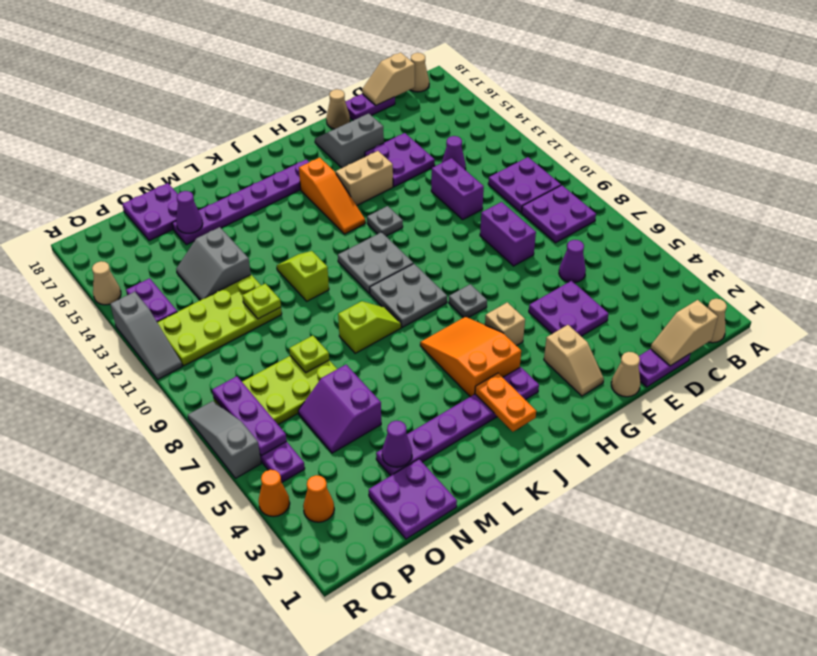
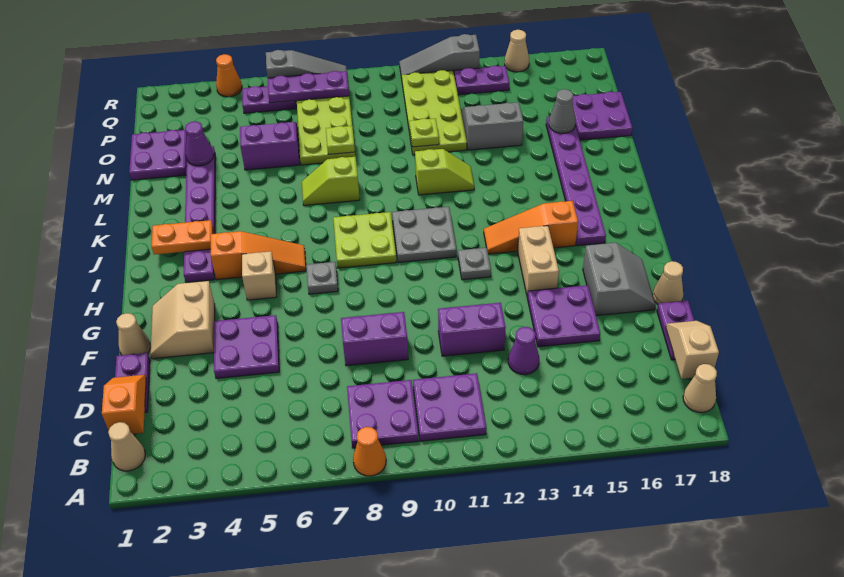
tan 1x2 slope [651,300,718,366] -> orange 1x2 slope [102,375,146,434]
purple 1x1 cone [559,240,586,283] -> none
tan 1x2 slope [544,325,604,396] -> tan 2x2 slope [150,281,215,359]
orange 2x3 slope [420,317,521,397] -> orange 1x3 slope [211,231,306,280]
grey 2x2 plate [370,264,447,327] -> lime 2x2 plate [333,212,396,268]
lime 1x2 slope [338,301,401,353] -> lime 1x2 slope turned to [302,157,360,205]
purple 1x1 cone [176,191,203,233] -> grey 1x1 cone [549,89,576,133]
orange 1x1 cone [303,475,334,522] -> orange 1x1 cone moved to [353,427,386,476]

